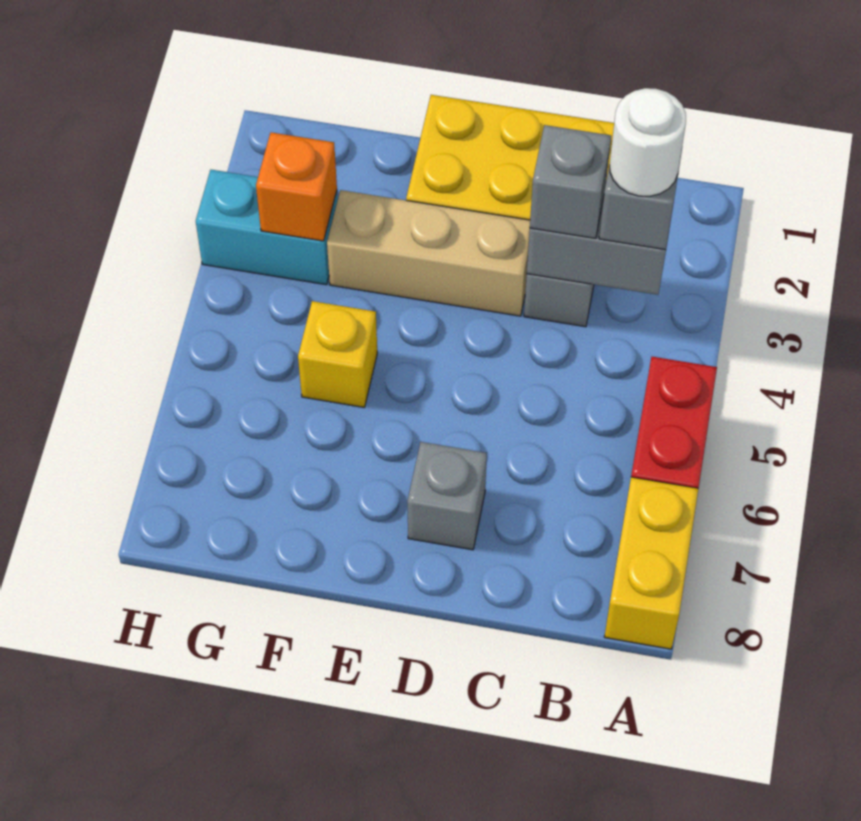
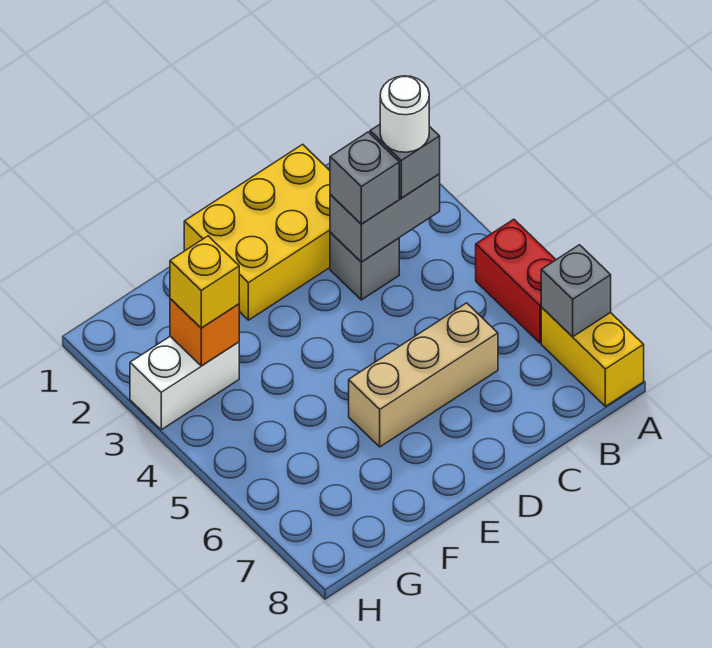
tan 1x3 brick [327,190,530,316] -> tan 1x3 brick moved to [349,303,498,447]
grey 1x1 brick [407,442,487,550] -> grey 1x1 brick moved to [541,245,611,337]
yellow 1x1 brick [298,301,377,407] -> yellow 1x1 brick moved to [170,236,239,328]
cyan 1x2 brick [196,170,338,285] -> white 1x2 brick [130,336,239,430]

